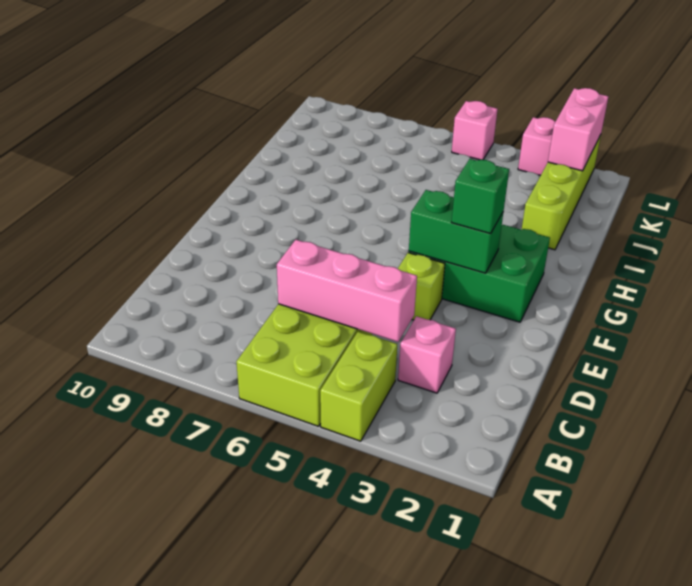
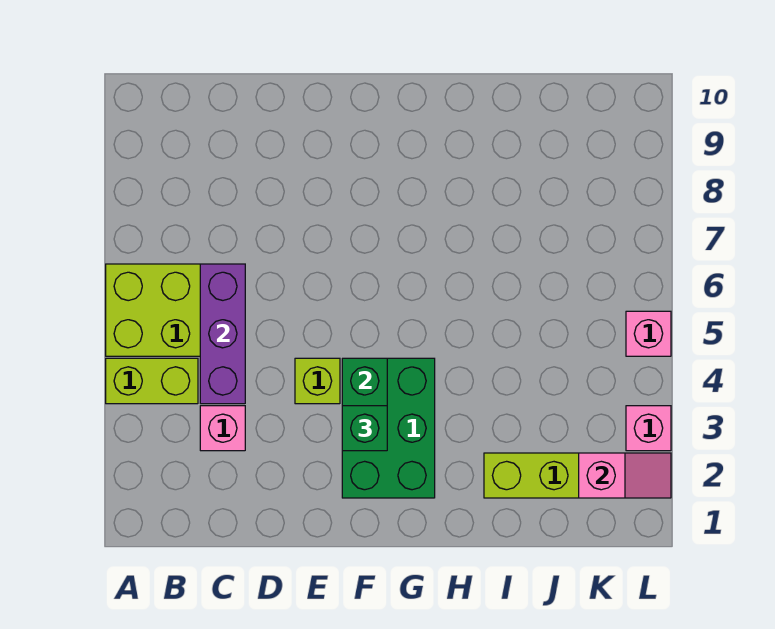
pink 1x3 brick [277,240,417,342] -> purple 1x3 brick [200,264,245,404]
pink 1x2 brick [548,88,608,171] -> pink 1x2 slope [579,453,671,498]

